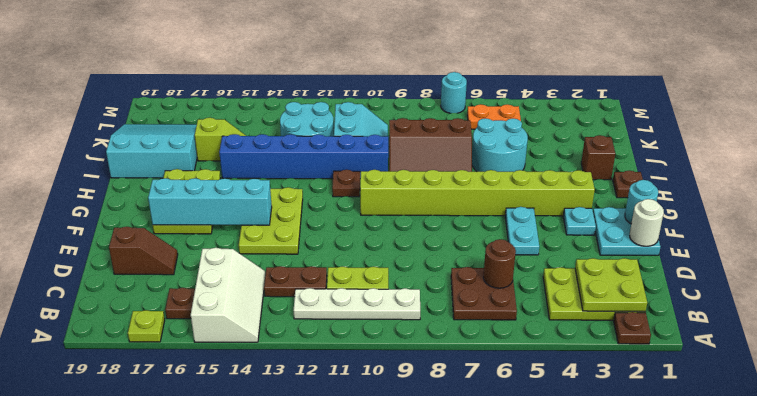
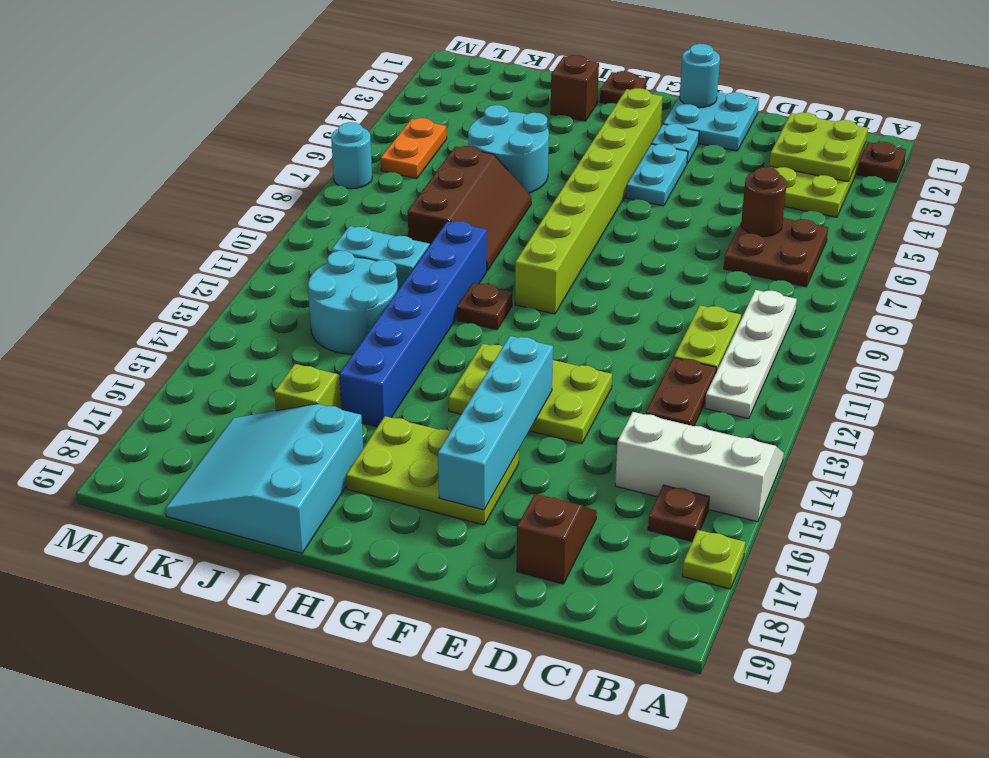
white 1x1 round brick [630,199,664,246] -> none
cyan 1x2 plate [505,207,539,255] -> cyan 1x2 plate turned to [626,144,688,206]

